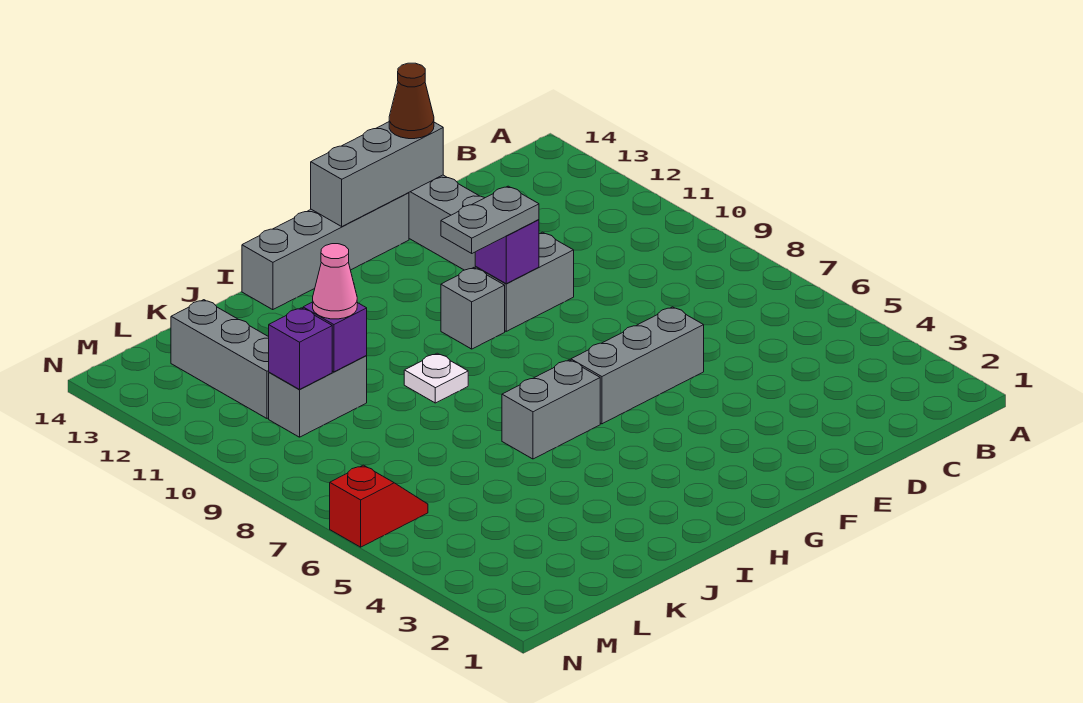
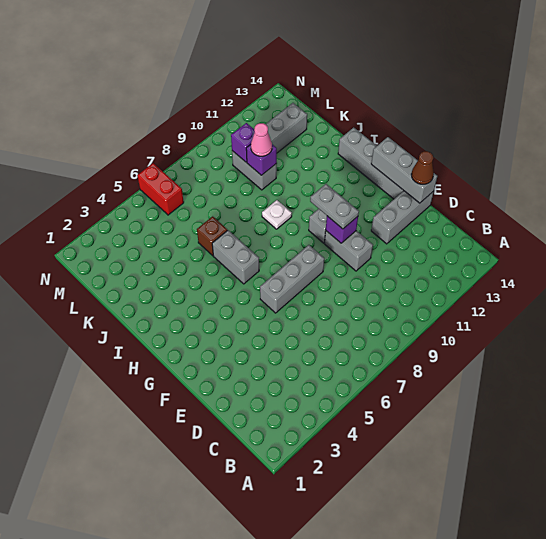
grey 1x3 brick [571,307,704,424] -> grey 1x3 brick turned to [260,245,324,313]
none -> brown 1x1 brick [197,216,227,256]
red 1x2 slope [330,465,428,547] -> red 1x2 brick [137,163,184,215]

